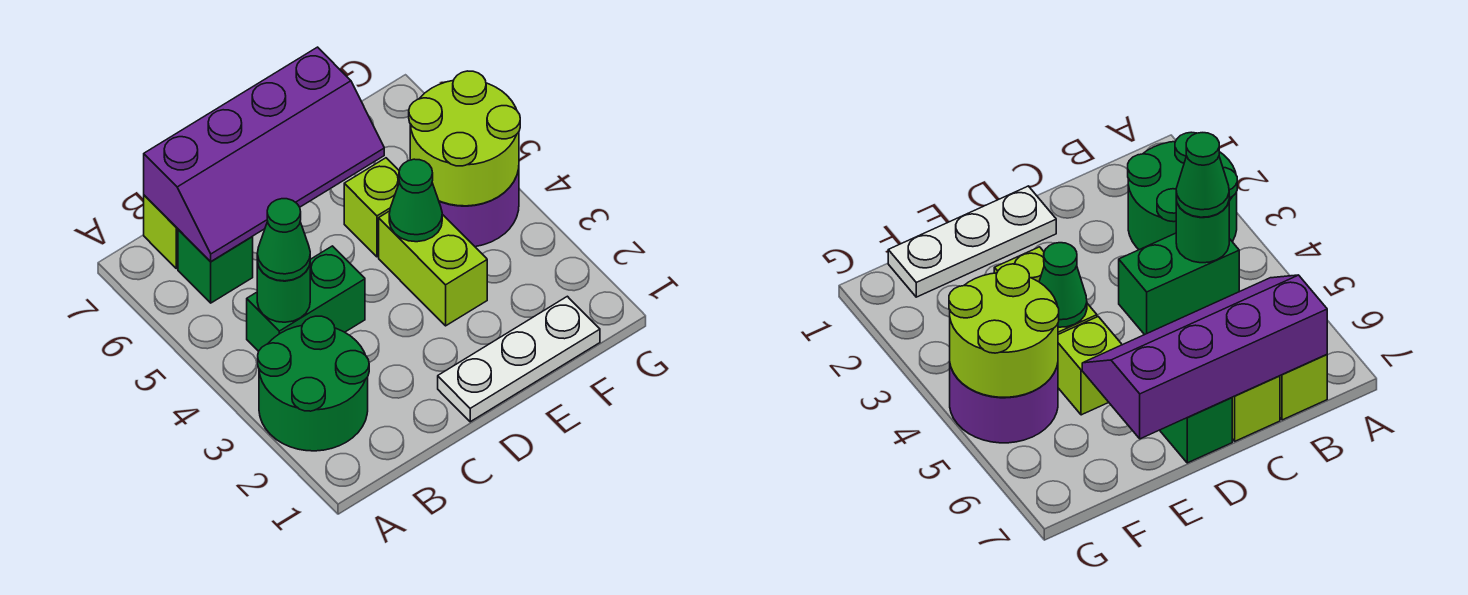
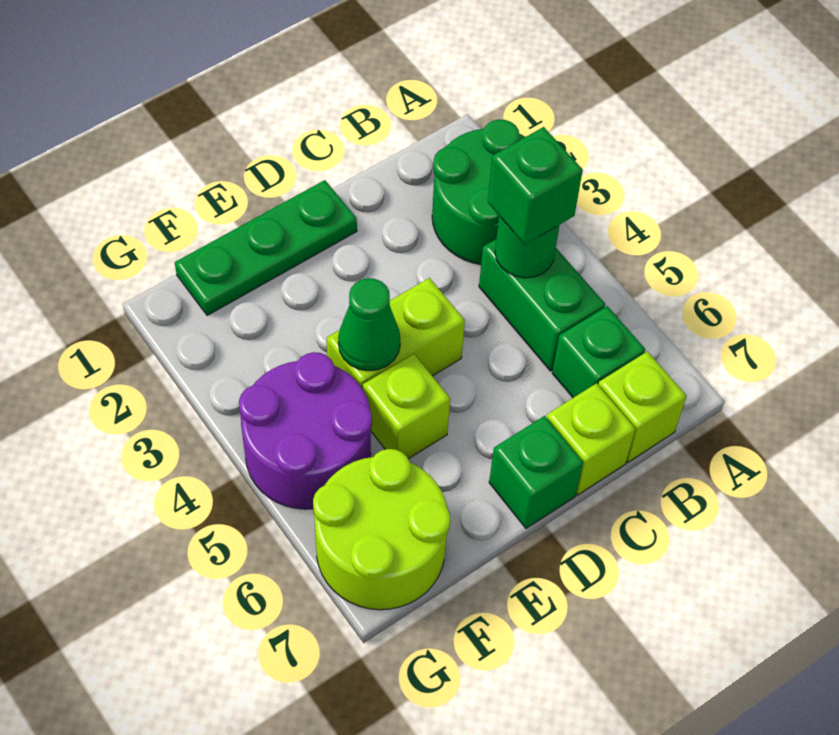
green 1x2 brick [247,246,365,351] -> green 1x2 brick turned to [479,239,605,371]
green 1x1 cone [257,199,310,281] -> green 1x1 brick [488,127,583,245]
purple 2x4 slope [144,47,384,262] -> none
white 1x3 plate [438,296,600,422] -> green 1x3 plate [175,180,357,316]
lime 1x2 brick [379,211,487,326] -> lime 1x2 brick turned to [327,278,465,389]
lime 2x2 round brick [409,71,520,206] -> lime 2x2 round brick moved to [313,449,450,610]

